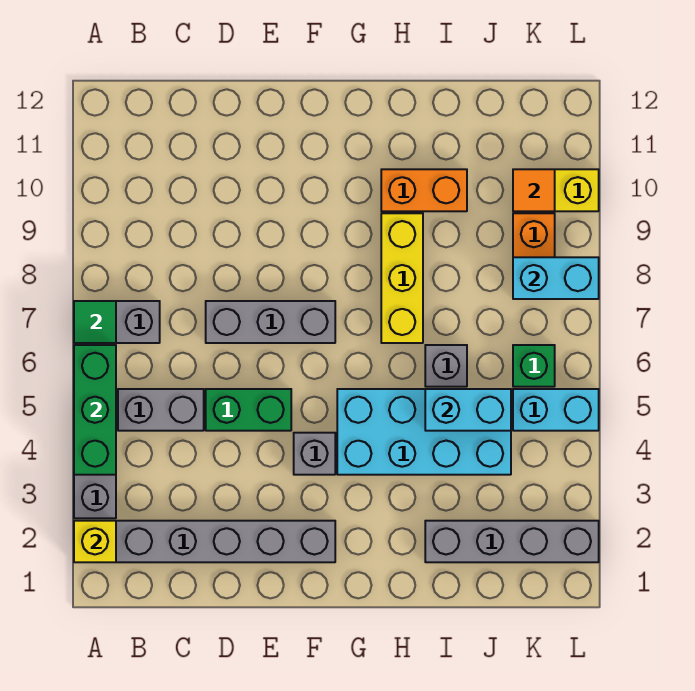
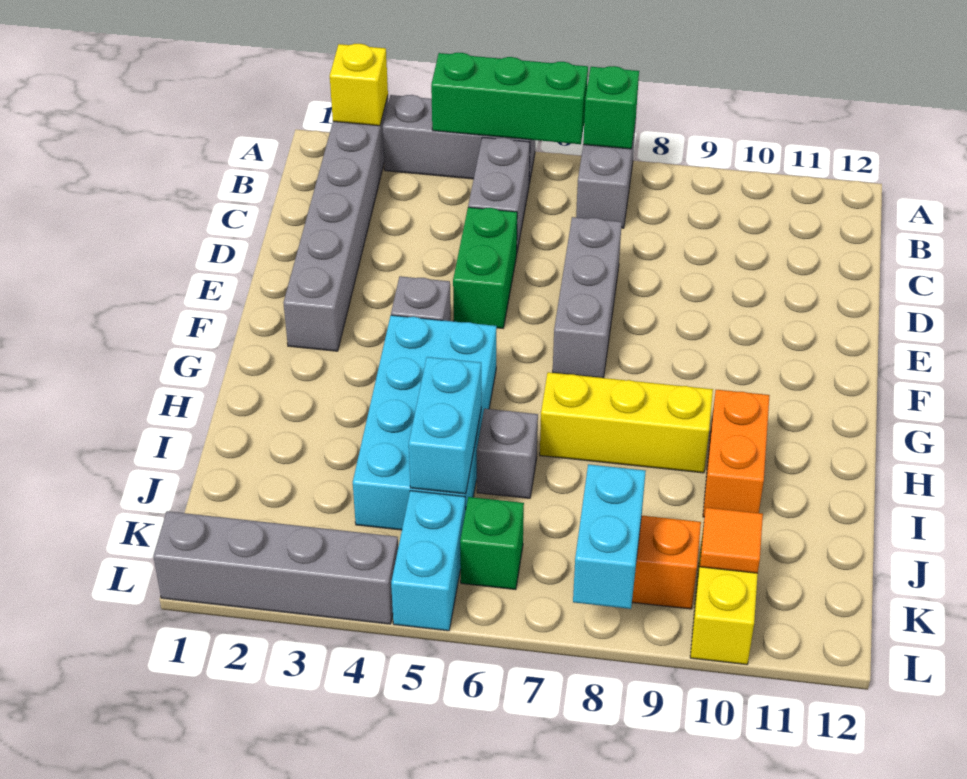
green 1x1 tile [74,301,116,343] -> green 1x1 brick [583,66,639,149]
grey 1x4 brick [425,521,599,562] -> grey 1x4 brick turned to [153,511,398,624]

